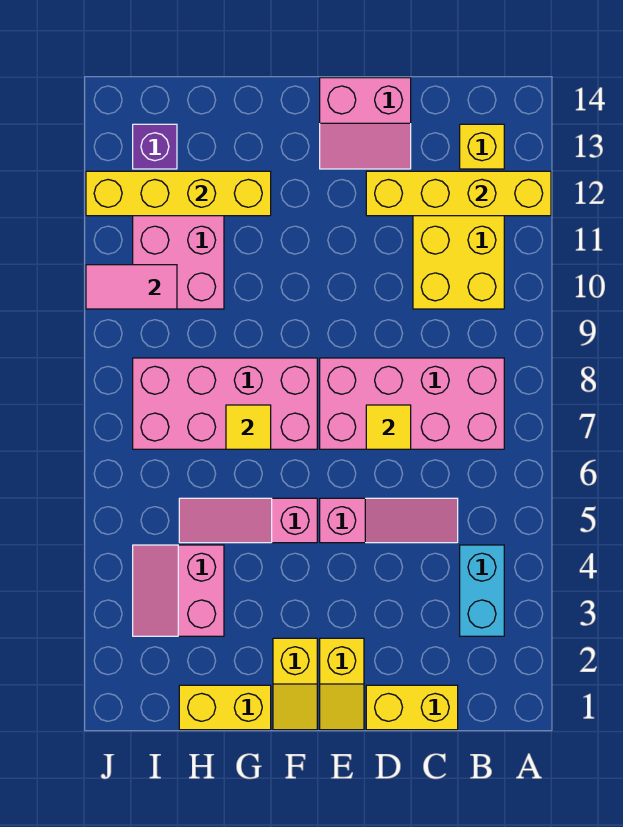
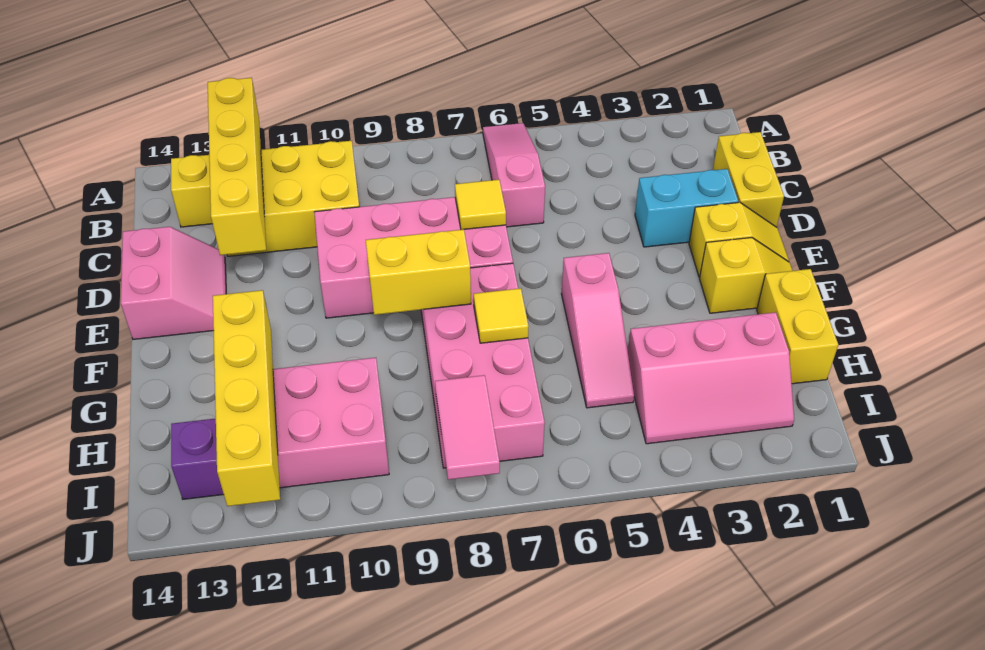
cyan 1x2 brick [460,545,504,636] -> cyan 1x2 brick moved to [635,169,738,247]
pink 2x4 brick [320,358,504,449] -> pink 2x4 brick turned to [314,197,513,318]
pink 1x3 slope [320,498,458,543] -> pink 1x3 slope moved to [483,123,545,227]
none -> yellow 1x2 brick [366,229,471,315]
pink 2x2 slope [133,545,224,636] -> pink 2x3 slope [628,312,794,444]
pink 1x2 tile [86,265,177,309] -> pink 1x2 tile moved to [435,375,500,480]

